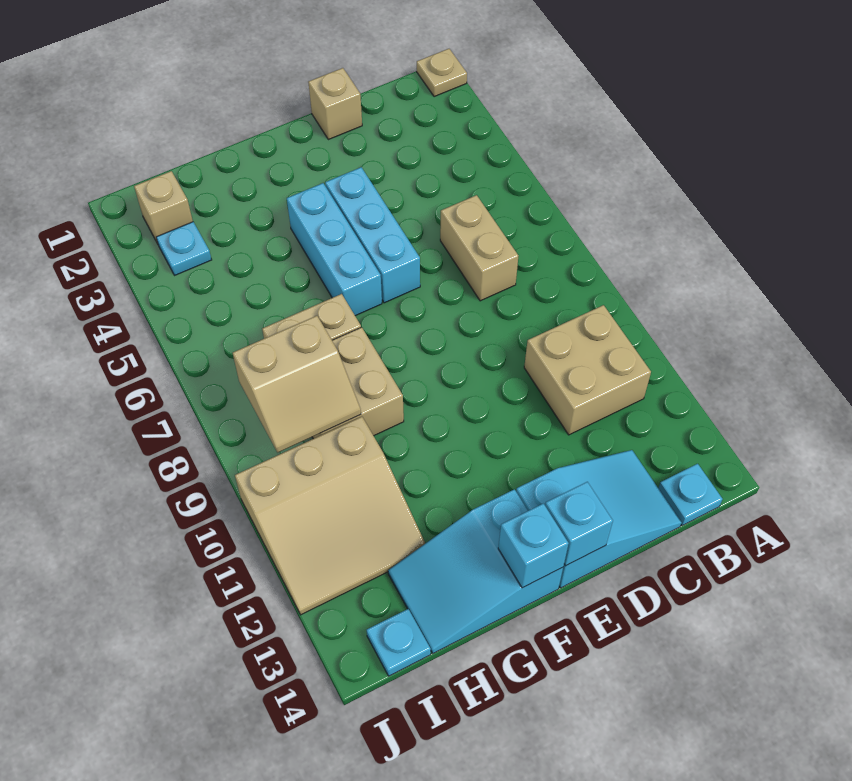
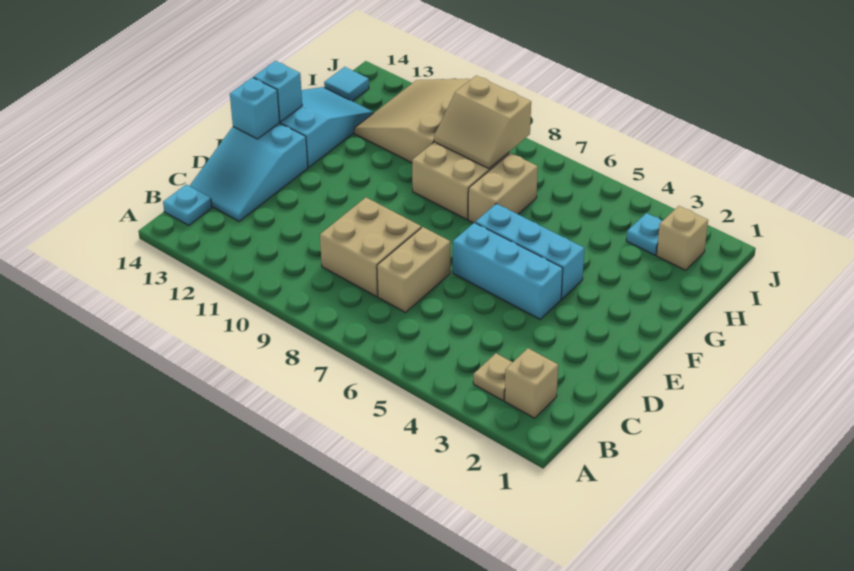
tan 1x1 plate [417,49,467,97] -> tan 1x1 plate moved to [473,353,513,401]
tan 2x2 brick [524,305,651,435] -> tan 2x2 brick moved to [320,198,421,297]
tan 1x2 brick [440,195,518,301] -> tan 1x2 brick turned to [377,227,450,312]
tan 1x1 brick [308,68,362,140] -> tan 1x1 brick moved to [505,348,558,418]
tan 2x2 slope [233,316,361,452] -> tan 2x2 slope turned to [434,76,531,169]
cyan 1x1 plate [367,609,431,676] -> cyan 1x1 tile [324,67,369,101]

